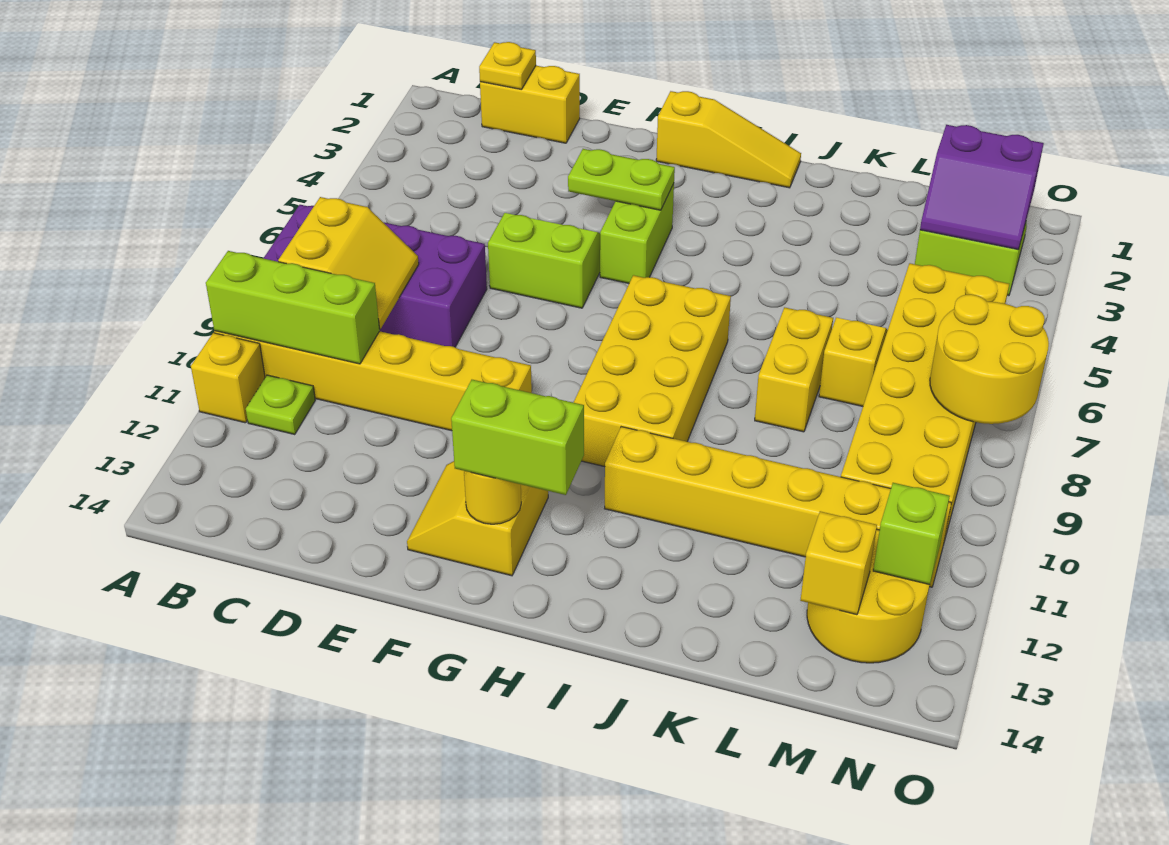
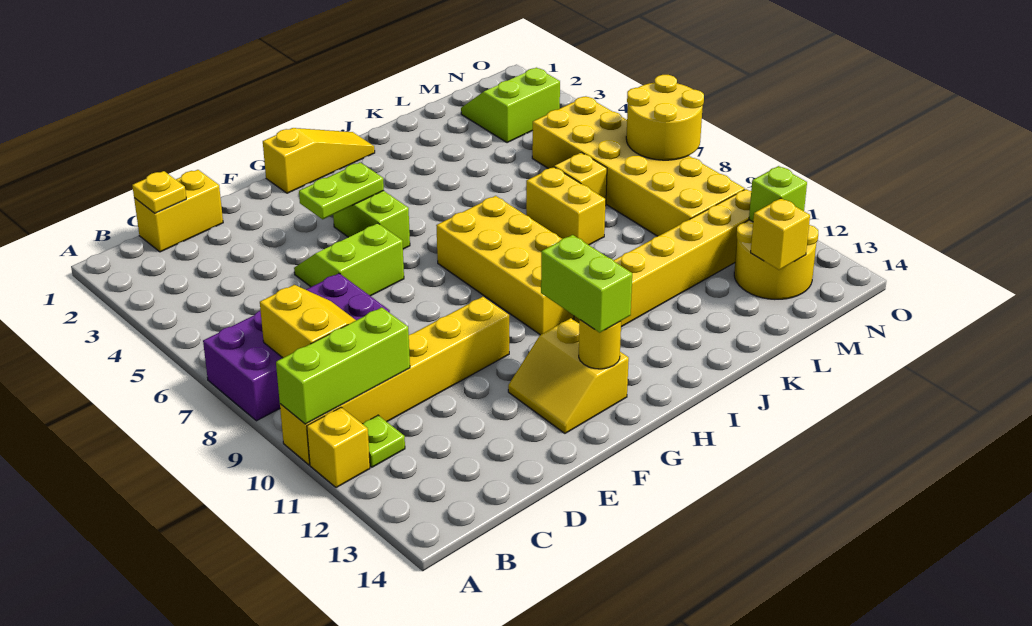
lime 1x2 brick [451,380,584,495] -> lime 1x2 brick turned to [541,235,632,333]
purple 2x2 slope [920,125,1044,250] -> none

